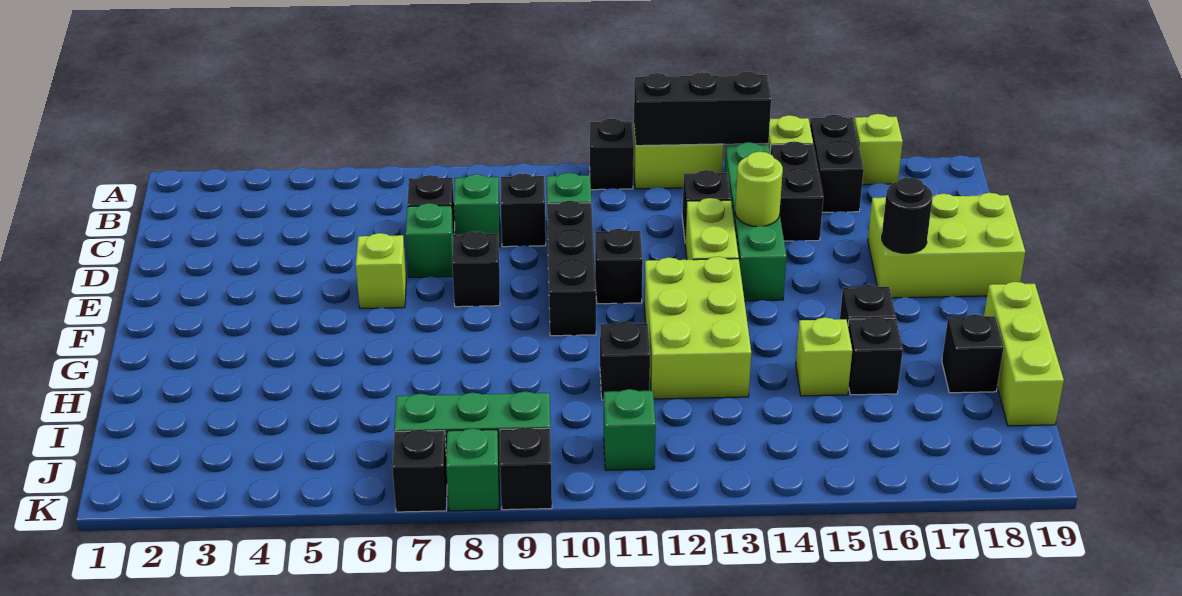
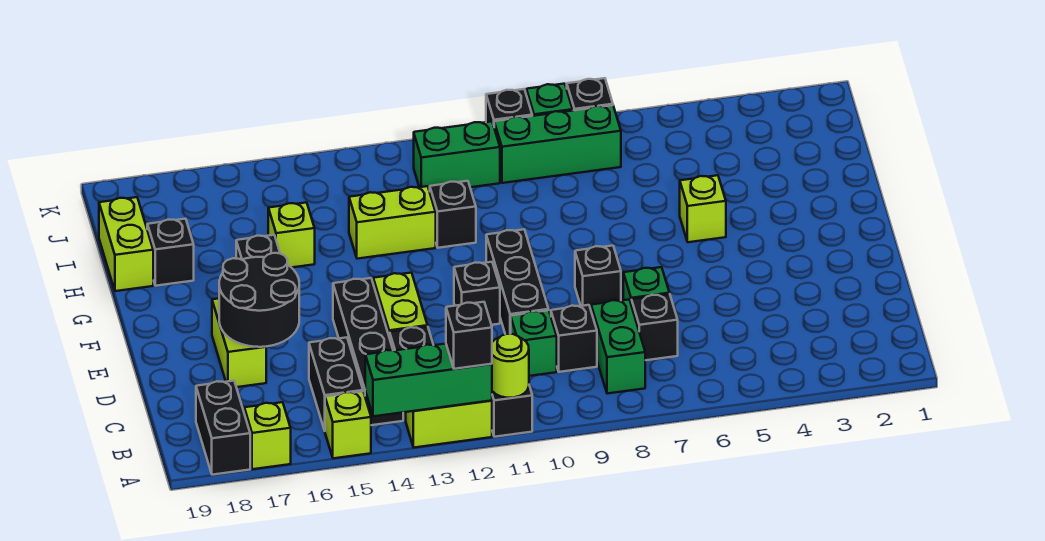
black 1x3 brick [634,72,771,146] -> green 1x3 brick [365,344,492,416]
black 1x2 brick [810,115,864,212] -> black 1x2 brick moved to [196,381,250,475]
green 1x4 brick [725,142,787,301] -> black 1x4 brick [333,278,403,425]
green 1x1 brick [454,174,500,247] -> green 1x2 brick [591,300,645,394]
lime 1x1 round brick [735,152,783,227] -> lime 1x1 round brick moved to [492,334,529,398]
lime 2x3 brick [868,193,1025,298] -> lime 1x2 brick [212,299,266,387]
lime 1x1 brick [356,233,406,309] -> lime 1x1 brick moved to [680,175,726,242]
black 1x1 round brick [882,177,933,254] -> black 2x2 round brick [219,253,299,347]
lime 2x3 brick [644,257,751,399] -> lime 1x2 brick [349,186,436,259]
lime 1x3 brick [984,282,1064,426] -> lime 1x2 brick [99,197,153,291]
black 1x1 brick [848,316,903,395] -> black 1x1 brick moved to [446,302,492,369]
green 1x1 brick [604,389,656,470] -> green 1x2 brick [414,121,500,191]

